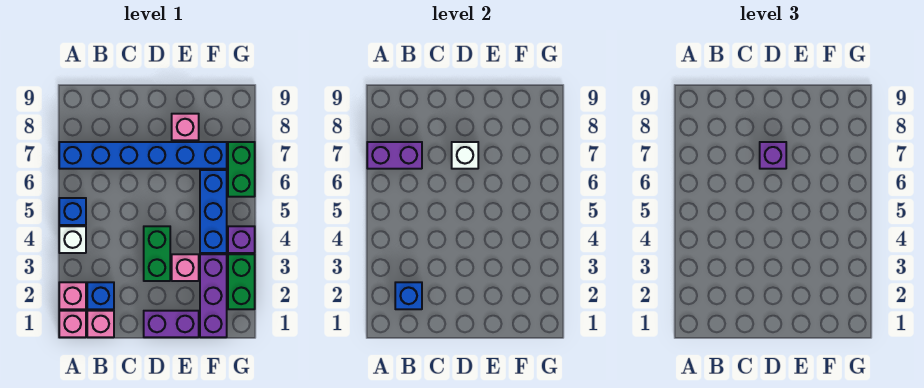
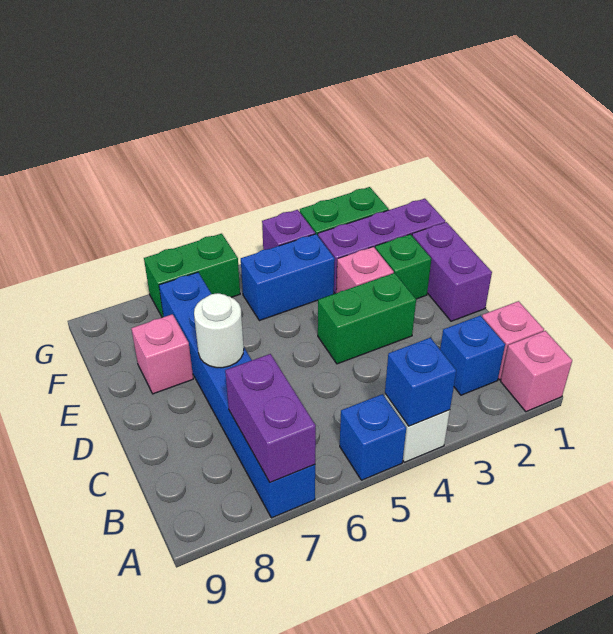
pink 1x1 brick [59,282,86,309] -> none
blue 1x1 brick [395,282,422,309] -> blue 1x1 brick moved to [385,338,456,426]
white 1x1 brick [452,142,478,169] -> white 1x1 round brick [194,293,244,368]
purple 1x1 brick [760,142,786,169] -> none
none -> green 1x1 brick [375,234,431,299]
blue 1x3 brick [200,170,227,253] -> blue 1x2 brick [241,234,335,321]

